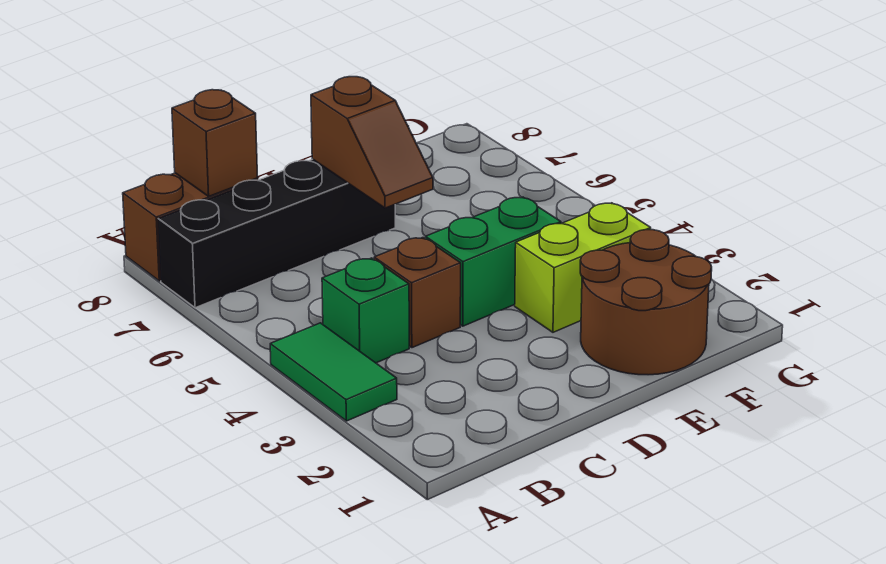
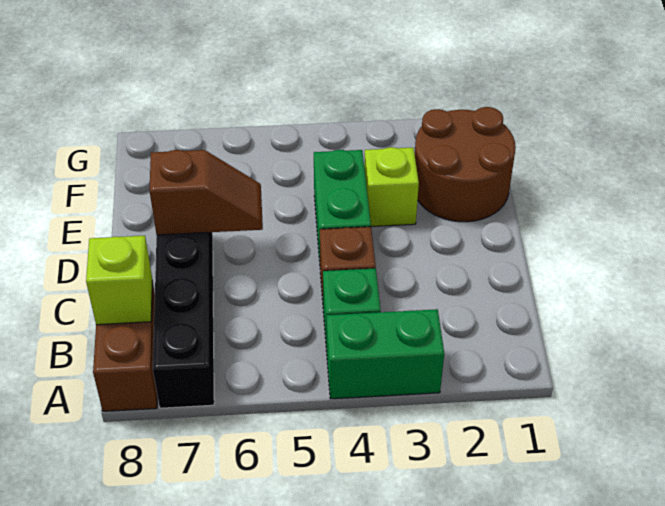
green 1x2 tile [270,323,397,421] -> green 1x2 brick [327,309,444,399]
brown 1x1 brick [172,90,258,196] -> lime 1x1 brick [86,236,152,325]
lime 1x2 brick [515,203,651,332] -> lime 1x1 brick [364,147,419,227]

